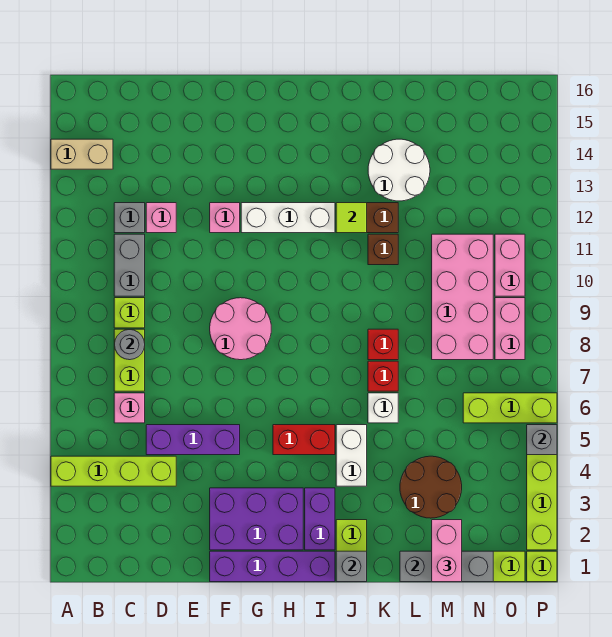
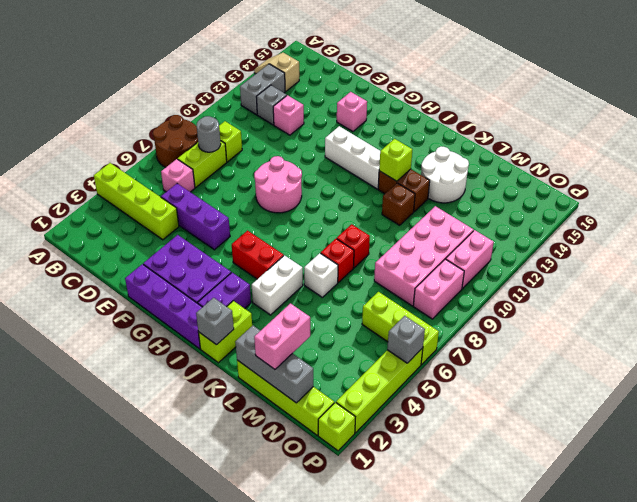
tan 1x2 brick [51,139,113,169] -> tan 1x2 slope [254,53,299,92]
grey 1x2 brick [114,234,145,296] -> grey 1x2 brick moved to [240,64,285,115]
pink 1x1 brick [210,203,240,233] -> pink 1x1 brick moved to [337,92,367,132]
lime 1x1 tile [336,203,367,233] -> lime 1x1 brick [379,139,412,181]
brown 2x2 round brick [400,456,462,518] -> brown 2x2 round brick moved to [153,115,198,167]

